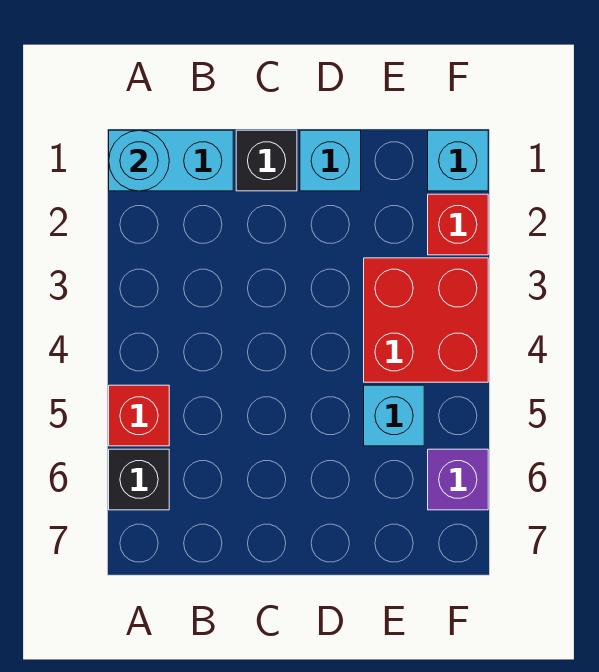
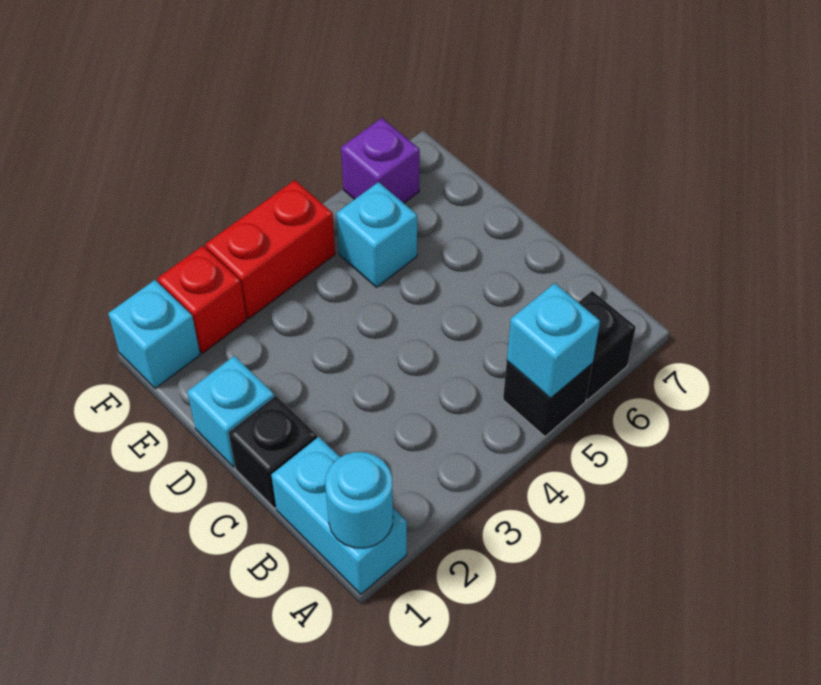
red 1x1 brick [109,385,169,446] -> black 1x1 brick [503,361,593,436]
none -> cyan 1x1 brick [507,283,600,398]
red 2x2 brick [364,258,488,382] -> red 1x2 brick [205,180,335,319]

